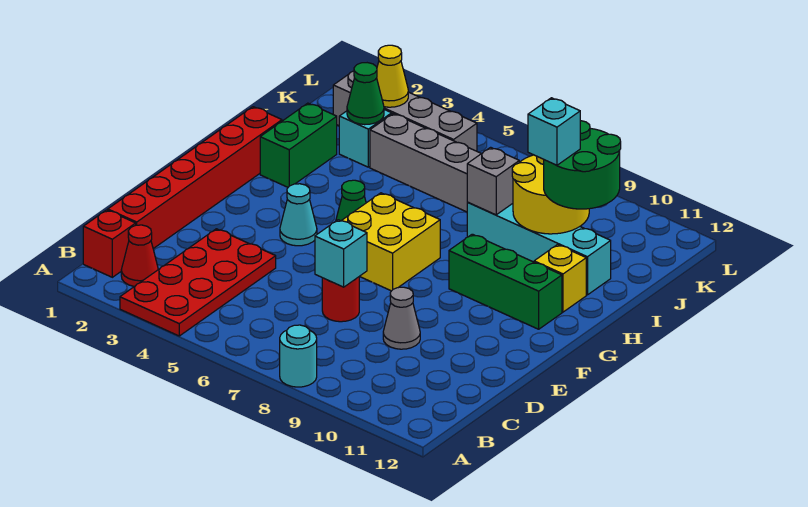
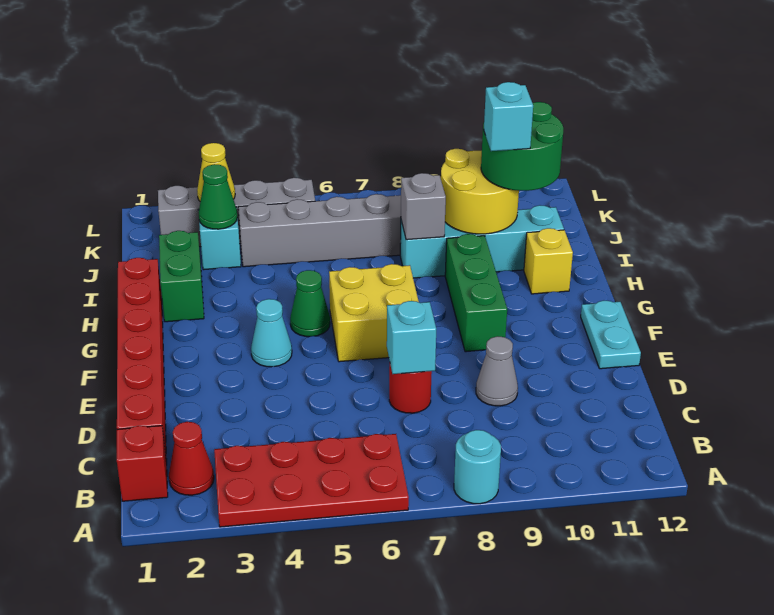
red 2x4 plate [120,229,276,336] -> red 2x4 plate turned to [214,434,409,527]
none -> cyan 1x2 plate [581,301,641,369]
green 1x3 brick [449,234,562,329] -> green 1x3 brick turned to [445,234,507,352]

